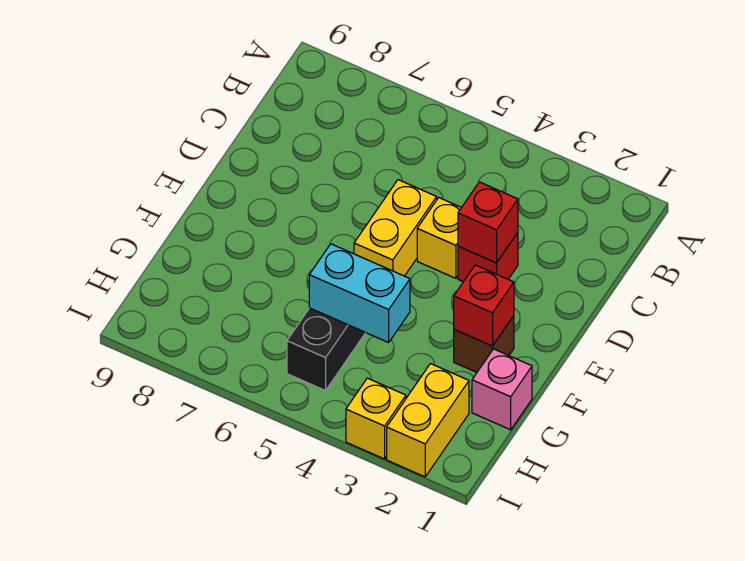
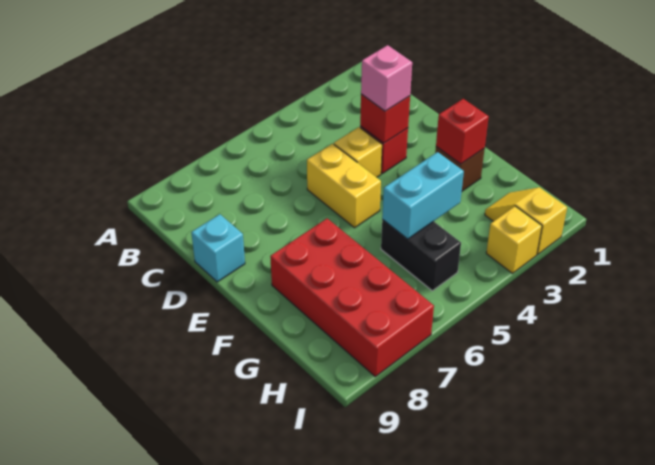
none -> cyan 1x1 brick [191,214,245,282]
none -> red 2x4 brick [270,219,434,376]
pink 1x1 brick [472,349,532,430] -> pink 1x1 brick moved to [361,45,412,111]
yellow 1x2 brick [387,364,469,477] -> yellow 1x2 slope [485,187,567,254]

